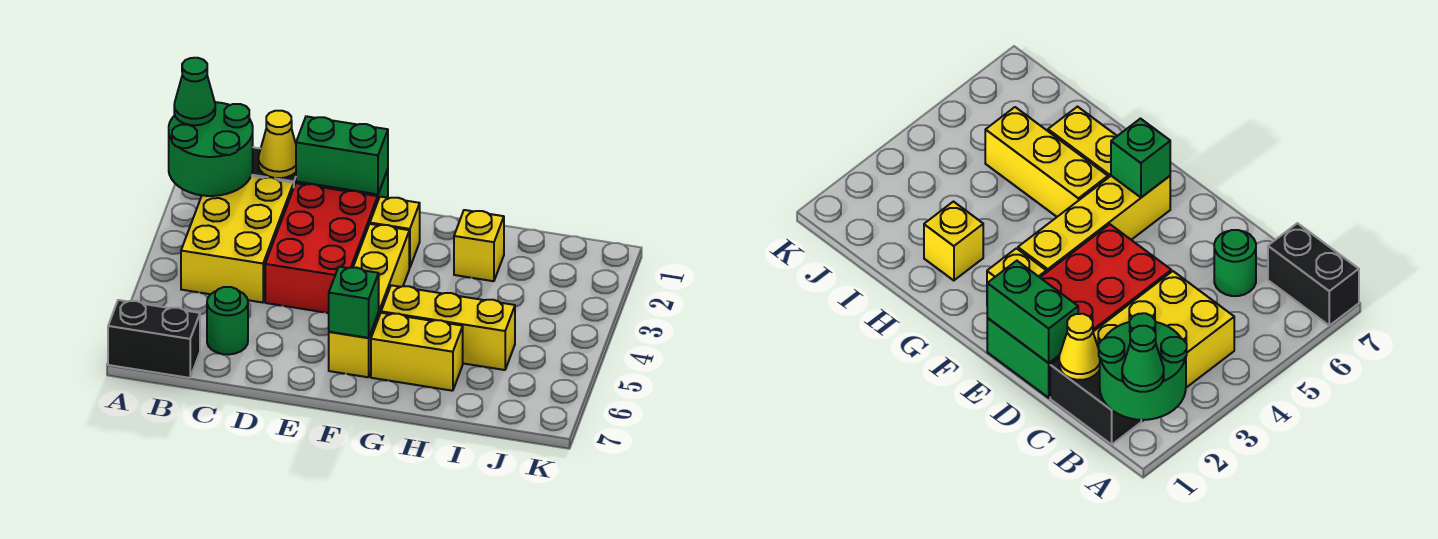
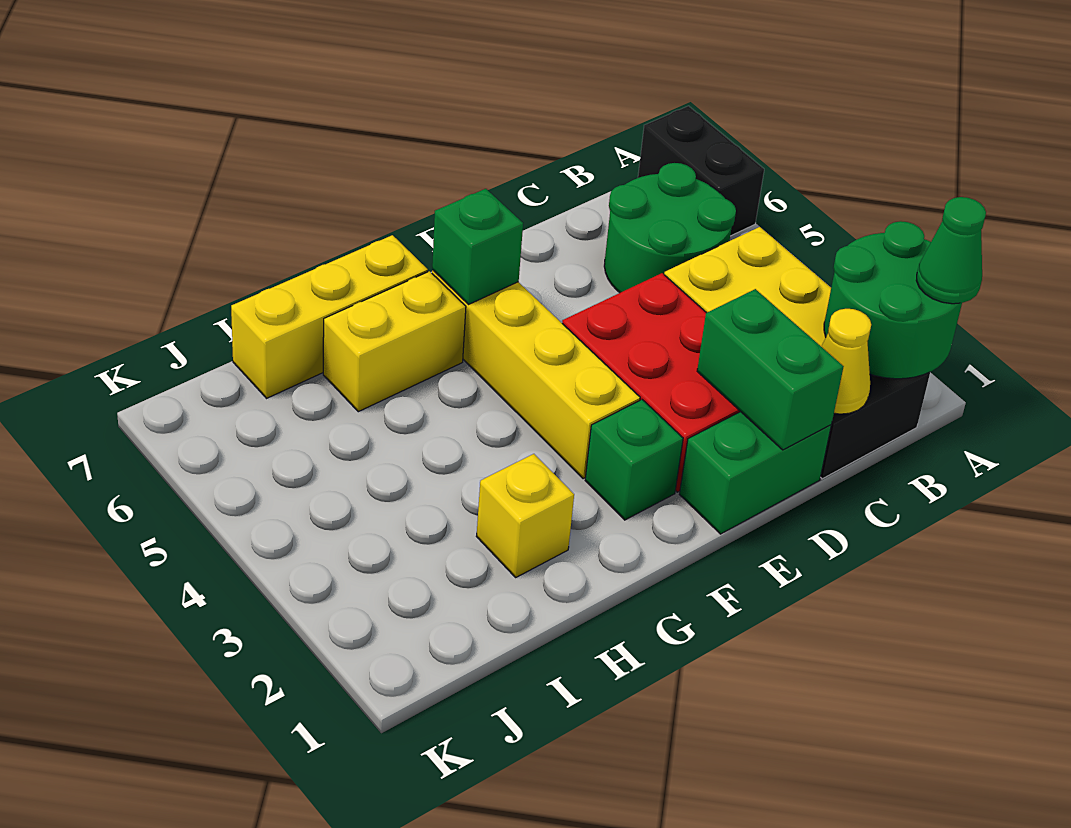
black 1x2 brick [108,300,200,378] -> black 1x2 brick turned to [638,106,764,236]
green 1x1 round brick [207,287,248,355] -> green 2x2 round brick [604,163,736,293]
green 1x2 brick [296,116,388,194] -> green 1x2 brick turned to [697,289,844,450]
yellow 1x1 brick [370,197,420,268] -> green 1x1 brick [585,400,683,520]
yellow 1x3 brick [381,285,515,370] -> yellow 1x3 brick moved to [231,235,428,398]

